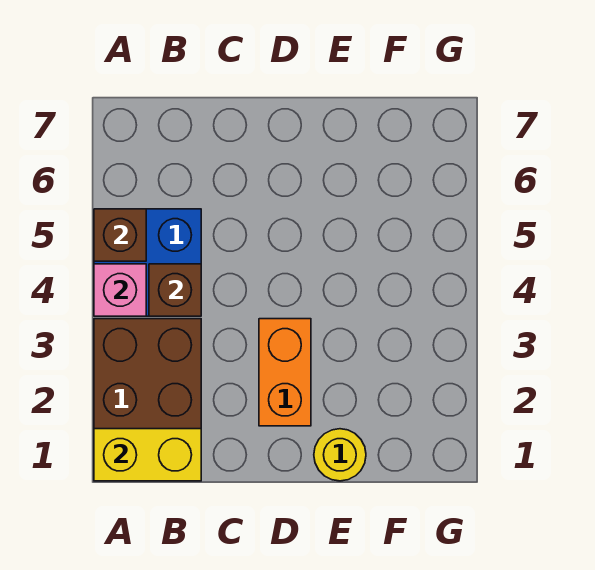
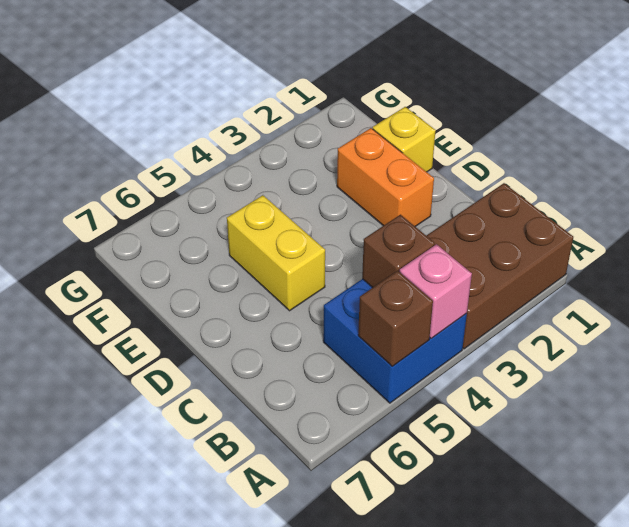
yellow 1x2 brick [94,429,201,481] -> yellow 1x2 brick moved to [227,195,325,311]
orange 1x2 brick [259,319,311,426] -> orange 1x2 brick turned to [337,128,434,227]
yellow 1x1 round brick [314,429,366,481] -> yellow 1x1 brick [373,107,436,172]

